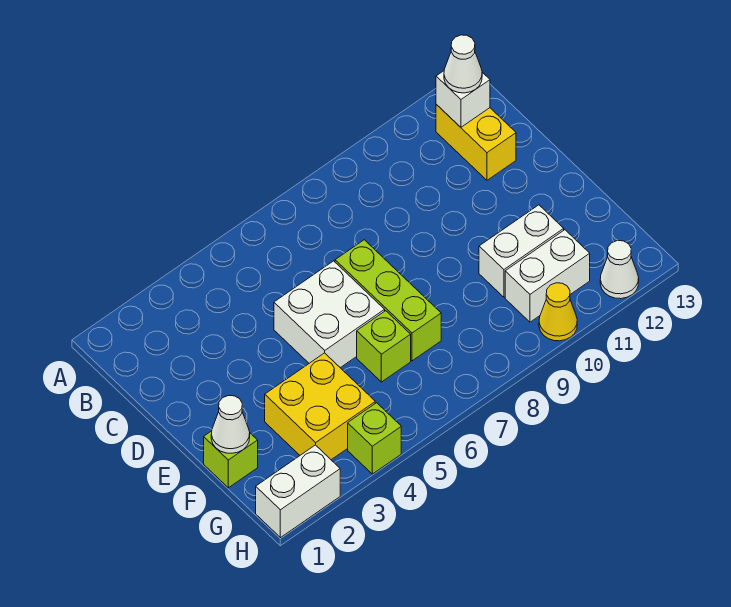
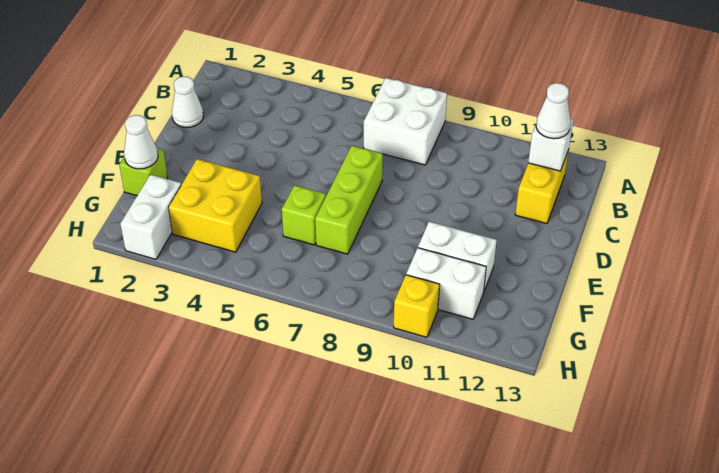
white 2x2 brick [274,261,385,368] -> white 2x2 brick moved to [364,78,447,165]
white 1x2 brick [256,445,340,538] -> white 1x2 brick turned to [120,175,181,259]
lime 1x1 brick [348,403,401,474] -> none
yellow 1x1 cone [539,283,577,341] -> yellow 1x1 brick [394,275,440,337]
white 1x1 cone [600,241,639,299] -> white 1x1 cone moved to [172,77,203,128]

